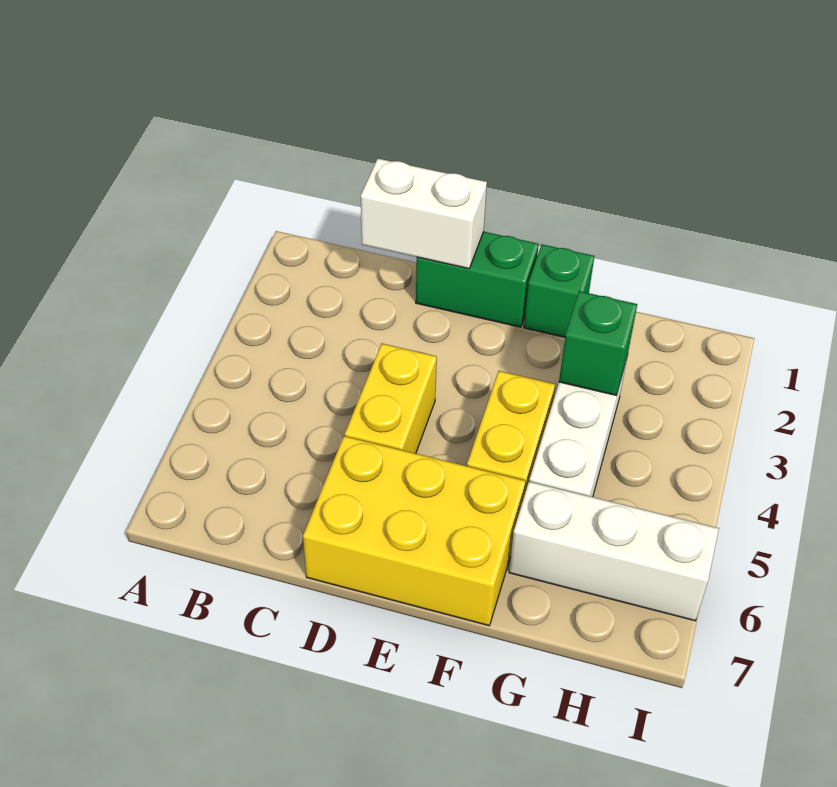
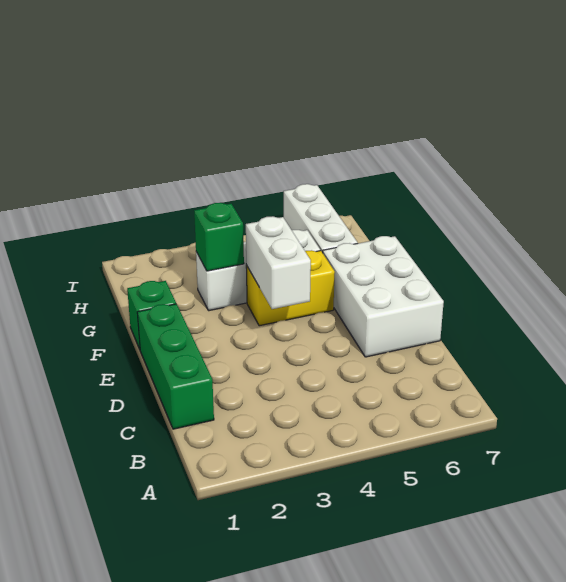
white 1x2 brick [361,159,487,269] -> white 1x2 brick moved to [246,216,311,309]
green 1x2 brick [416,232,539,327] -> green 1x3 brick [137,304,214,429]
yellow 1x2 brick [345,344,437,454] -> none
yellow 2x3 brick [303,436,526,626] -> white 2x3 brick [323,236,444,357]

